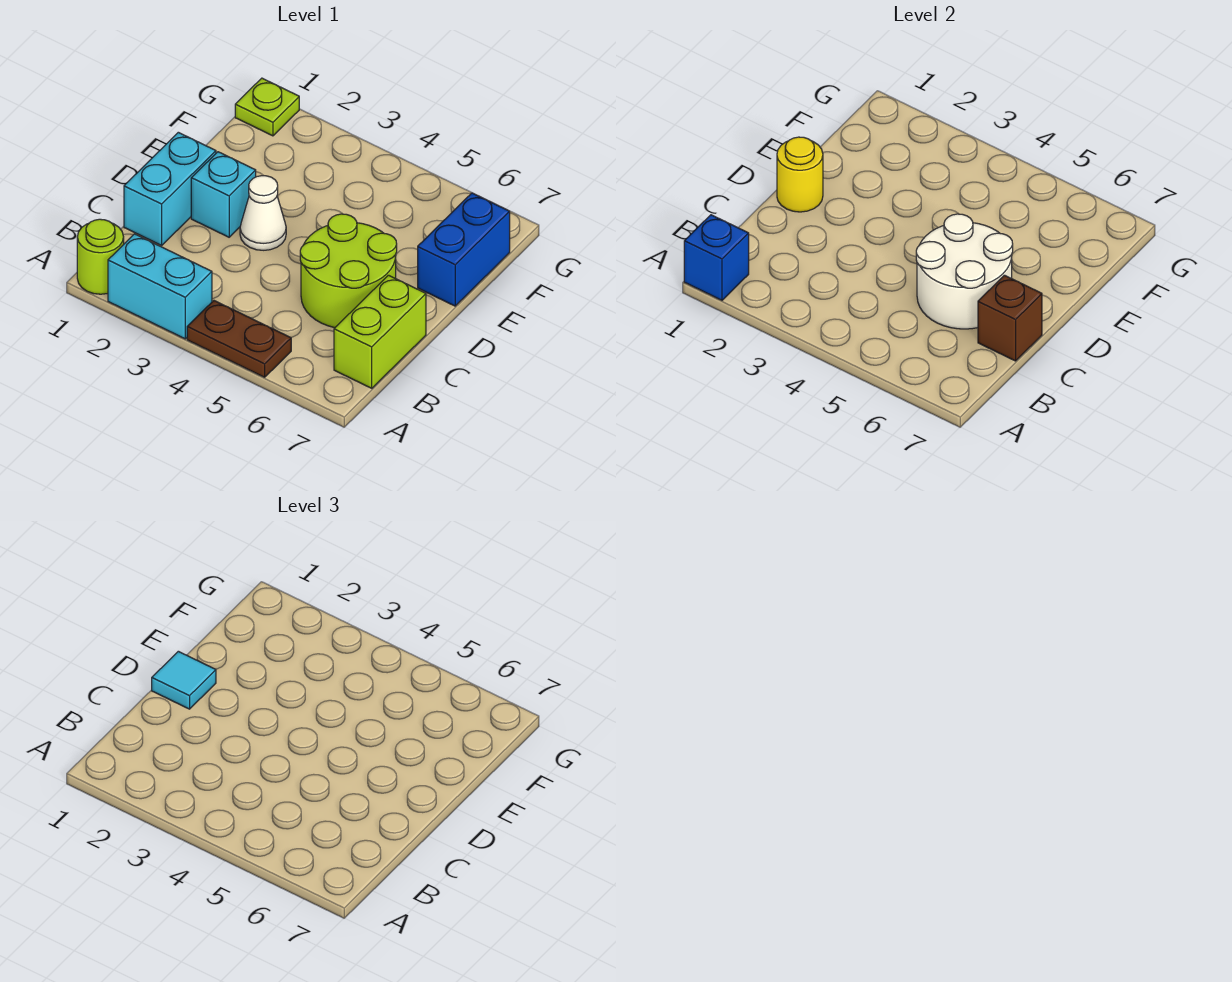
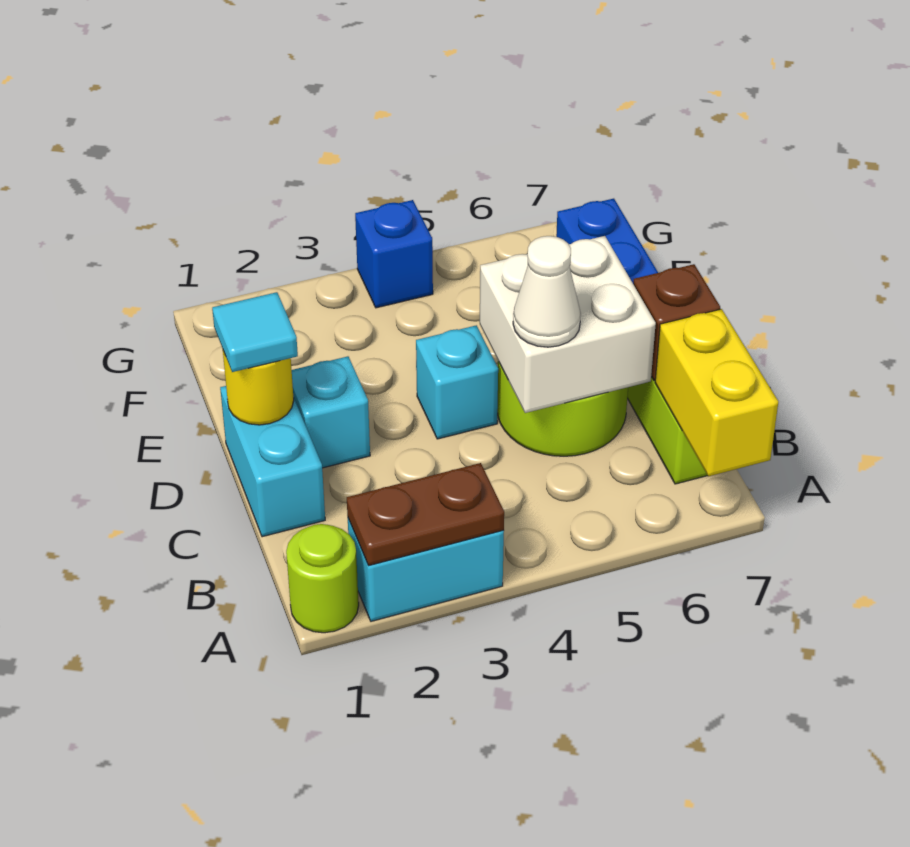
blue 1x1 brick [684,215,749,300] -> blue 1x1 brick moved to [355,200,433,308]
brown 1x2 plate [187,301,291,377] -> brown 1x2 plate moved to [347,463,504,566]
none -> yellow 1x2 brick [655,309,778,476]
white 2x2 round brick [916,214,1013,329] -> white 2x2 brick [480,236,656,413]
white 1x1 cone [240,176,286,250] -> white 1x1 cone moved to [513,236,581,347]
none -> cyan 1x1 brick [416,325,498,439]
lime 1x1 plate [235,78,299,136] -> none

